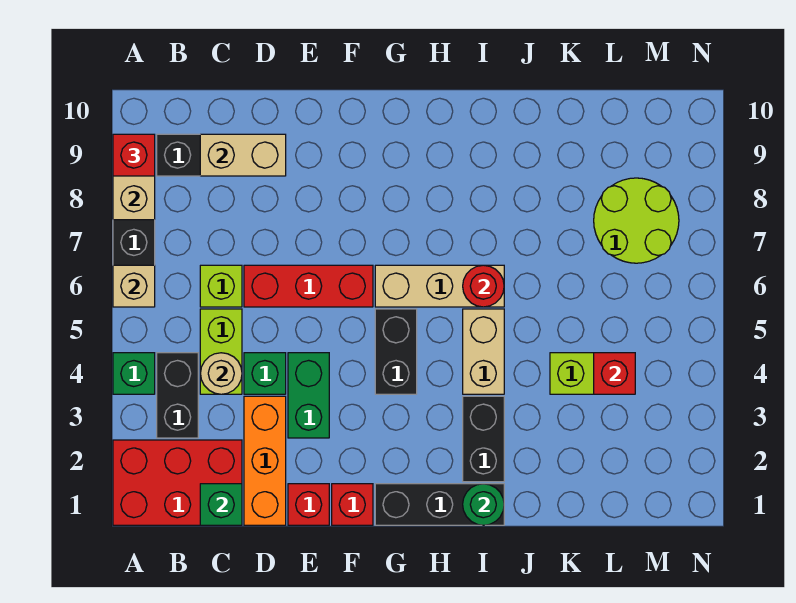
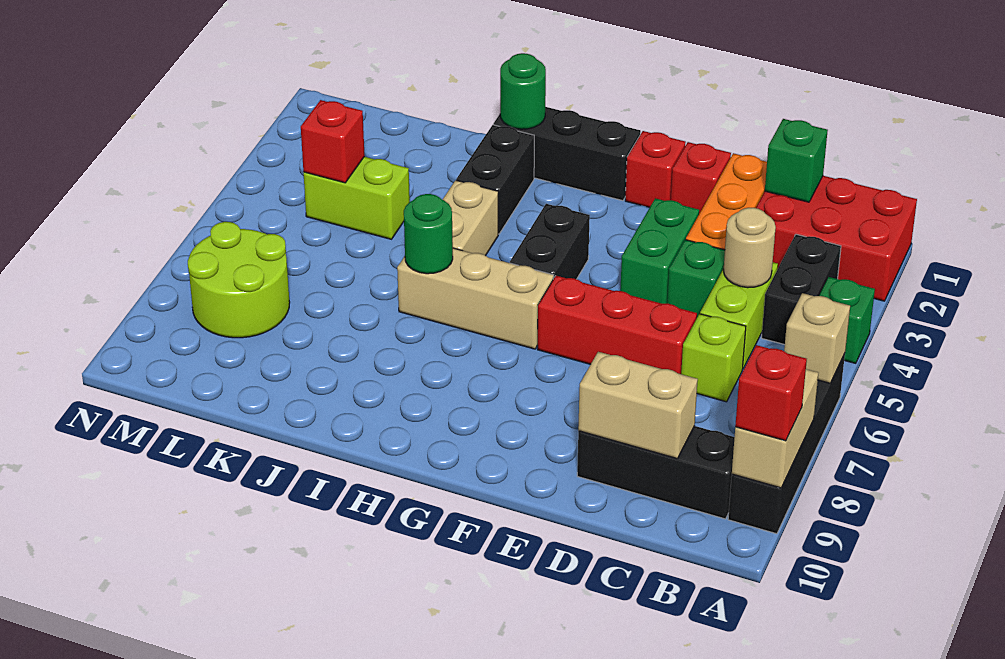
red 1x1 round brick [463,265,504,307] -> green 1x1 round brick [404,194,453,274]

